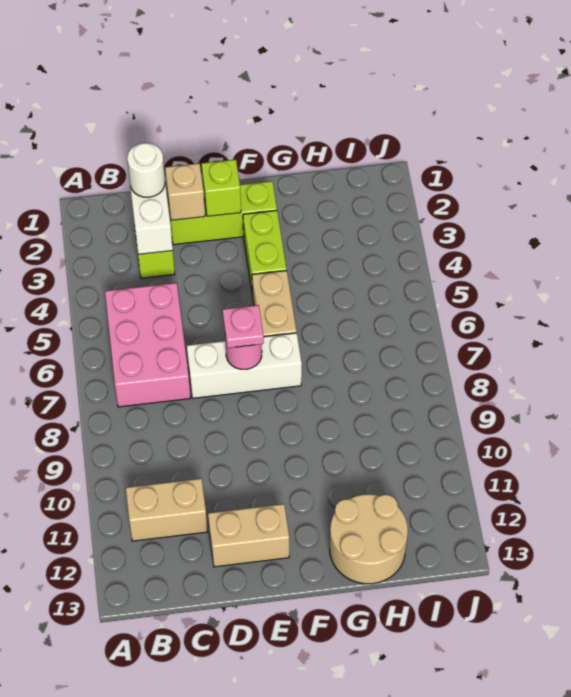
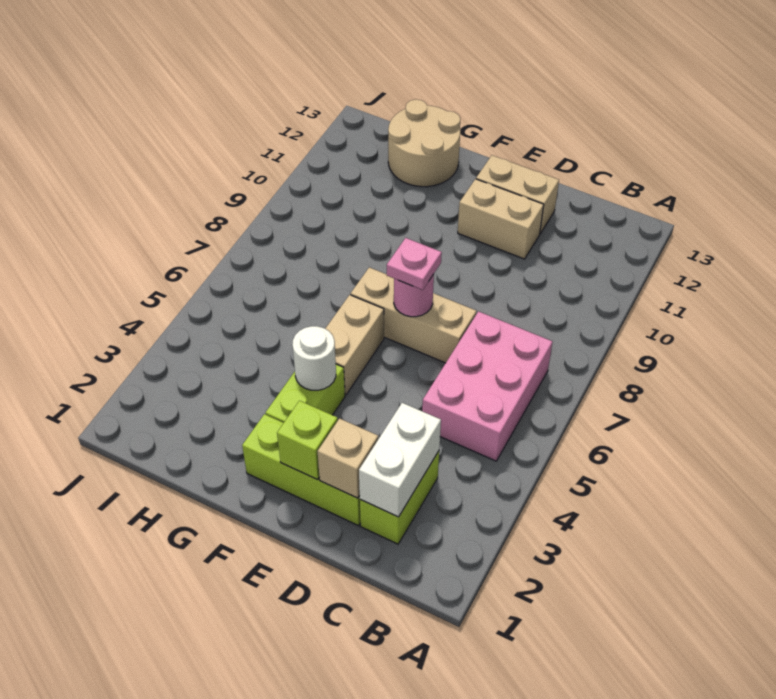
tan 1x2 brick [126,479,207,541] -> tan 1x2 brick moved to [458,179,544,259]
white 1x1 round brick [127,143,165,197] -> white 1x1 round brick moved to [292,326,336,390]
white 1x3 brick [187,333,302,398] -> tan 1x3 brick [351,267,476,363]

